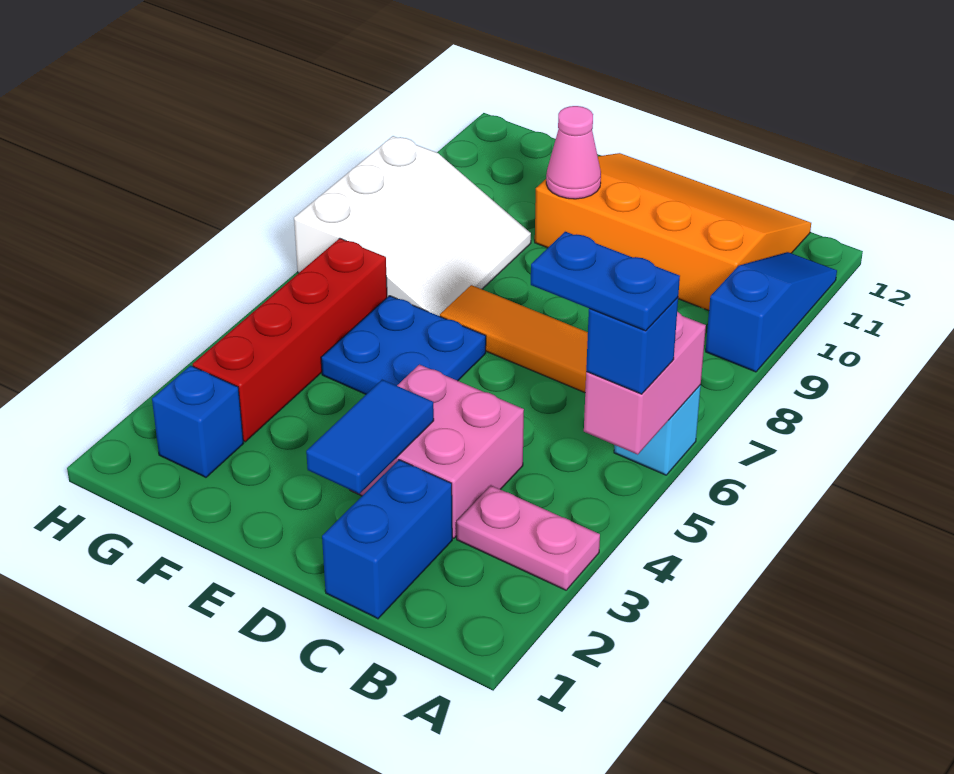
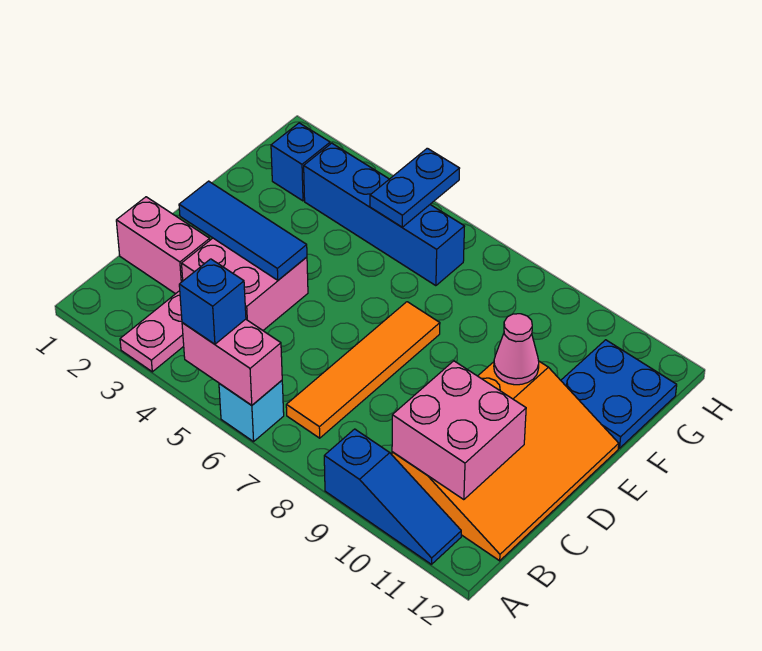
blue 1x2 plate [531,232,680,331] -> blue 1x2 plate moved to [370,148,460,227]
none -> pink 2x2 brick [392,361,526,500]
blue 1x2 brick [322,460,452,619] -> pink 1x2 brick [116,197,210,294]
blue 1x2 tile [306,380,434,494] -> blue 1x3 tile [179,181,307,280]
blue 2x2 plate [321,296,486,394] -> blue 2x2 plate moved to [561,340,677,448]
white 3x3 slope [294,136,531,316] -> none
red 1x4 brick [193,238,387,442] -> blue 1x4 brick [304,143,465,286]

